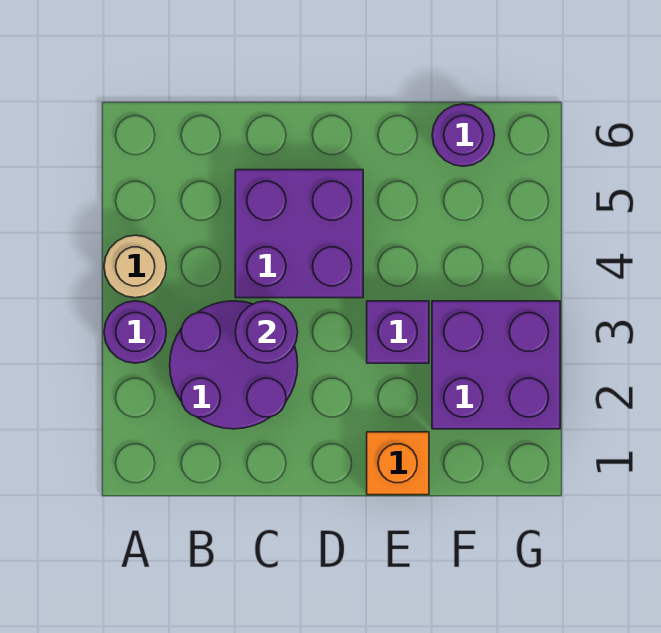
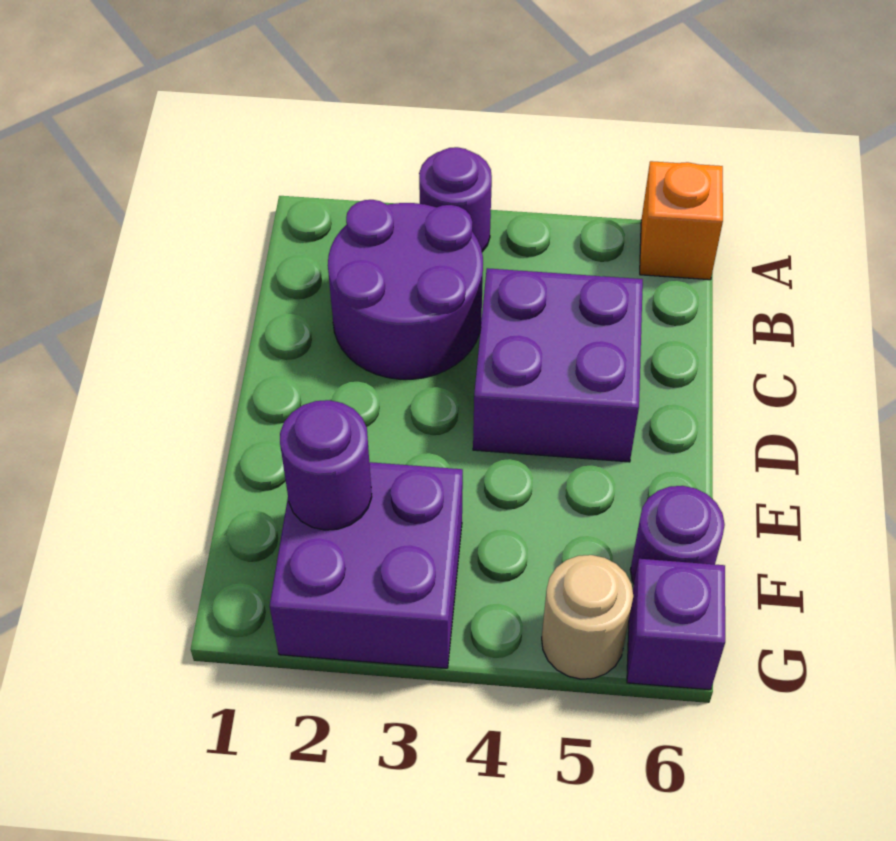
tan 1x1 round brick [104,235,166,298] -> tan 1x1 round brick moved to [542,555,633,679]
purple 1x1 round brick [235,301,298,363] -> purple 1x1 round brick moved to [280,400,372,530]
orange 1x1 brick [367,432,429,495] -> orange 1x1 brick moved to [640,161,723,280]
purple 1x1 brick [367,301,429,363] -> purple 1x1 brick moved to [627,559,725,690]

